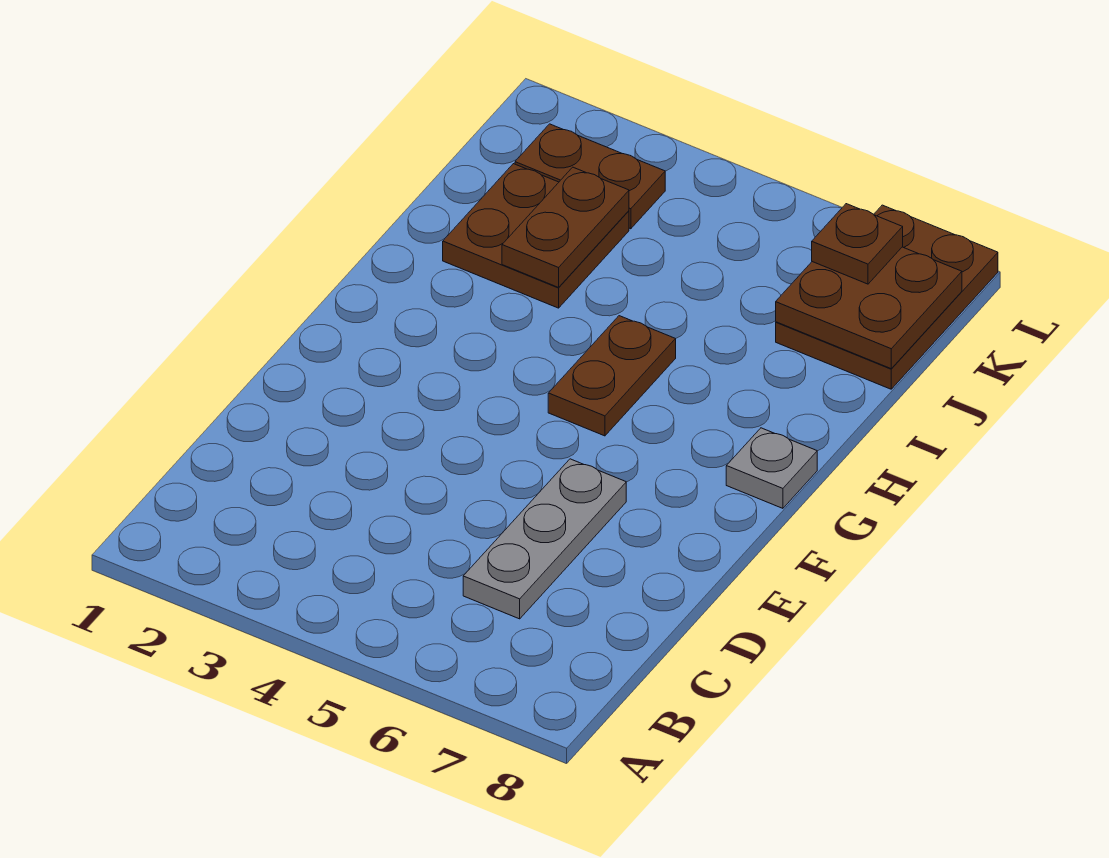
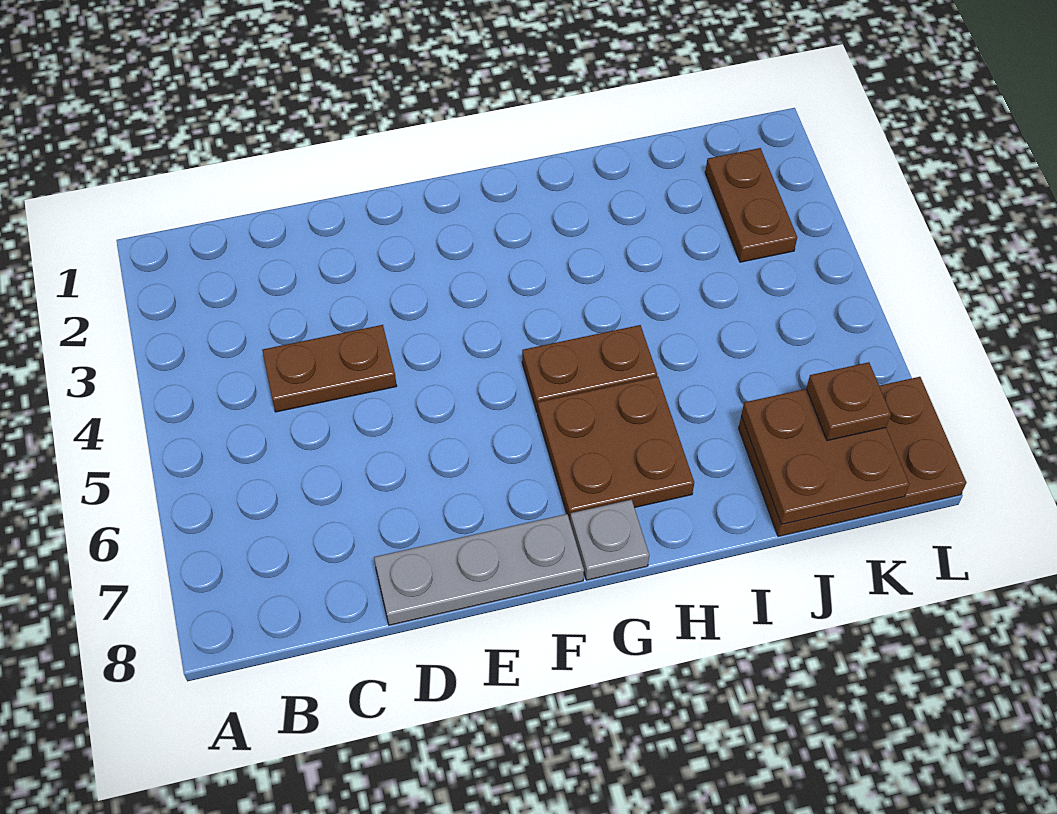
grey 1x3 plate [463,459,626,619] -> grey 1x3 plate moved to [374,514,584,625]
brown 2x2 plate [443,164,629,308] -> brown 2x2 plate moved to [538,377,694,521]
brown 1x2 plate [502,167,629,287] -> brown 1x2 plate moved to [262,325,396,412]

